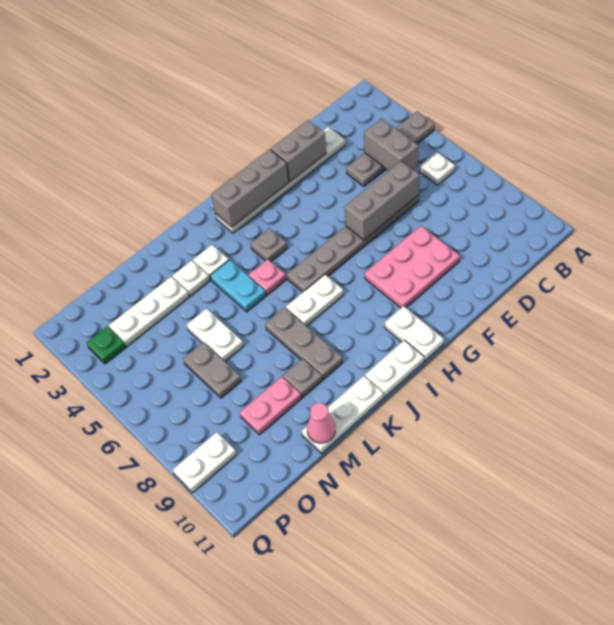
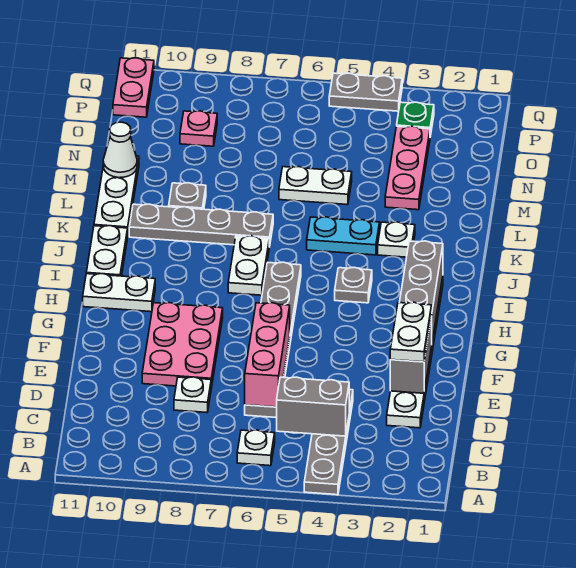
grey 1x3 brick [345,161,419,240] -> pink 1x3 brick [245,303,290,407]
pink 1x1 plate [249,259,286,295] -> pink 1x1 plate moved to [180,111,217,146]
grey 1x3 plate [265,308,343,380] -> grey 1x4 plate [129,204,273,247]
white 1x1 plate [172,261,210,296] -> white 1x1 plate moved to [174,377,211,413]
white 1x3 plate [108,277,189,347] -> pink 1x3 plate [385,126,430,210]
pink 1x2 plate [240,377,301,435] -> pink 1x2 plate moved to [113,58,154,117]
pink 1x1 cone [307,403,335,443] -> white 1x1 cone [103,122,137,178]
grey 1x2 plate [183,342,241,398] -> grey 1x2 plate moved to [329,73,402,111]
white 1x2 plate [173,432,236,493] -> white 1x2 plate moved to [390,302,432,362]

